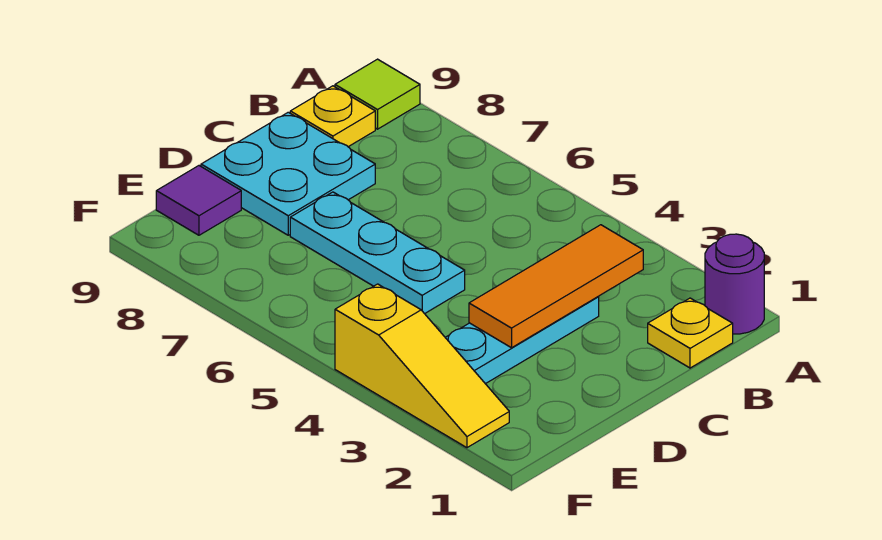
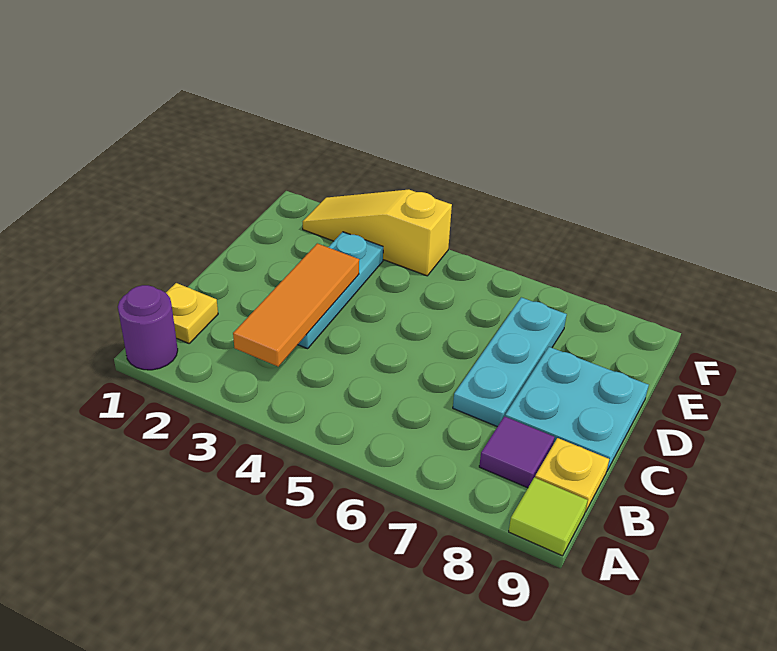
cyan 1x3 plate [290,192,465,314] -> cyan 1x3 plate turned to [453,297,567,427]
purple 1x1 tile [156,166,241,235] -> purple 1x1 tile moved to [479,416,555,488]

